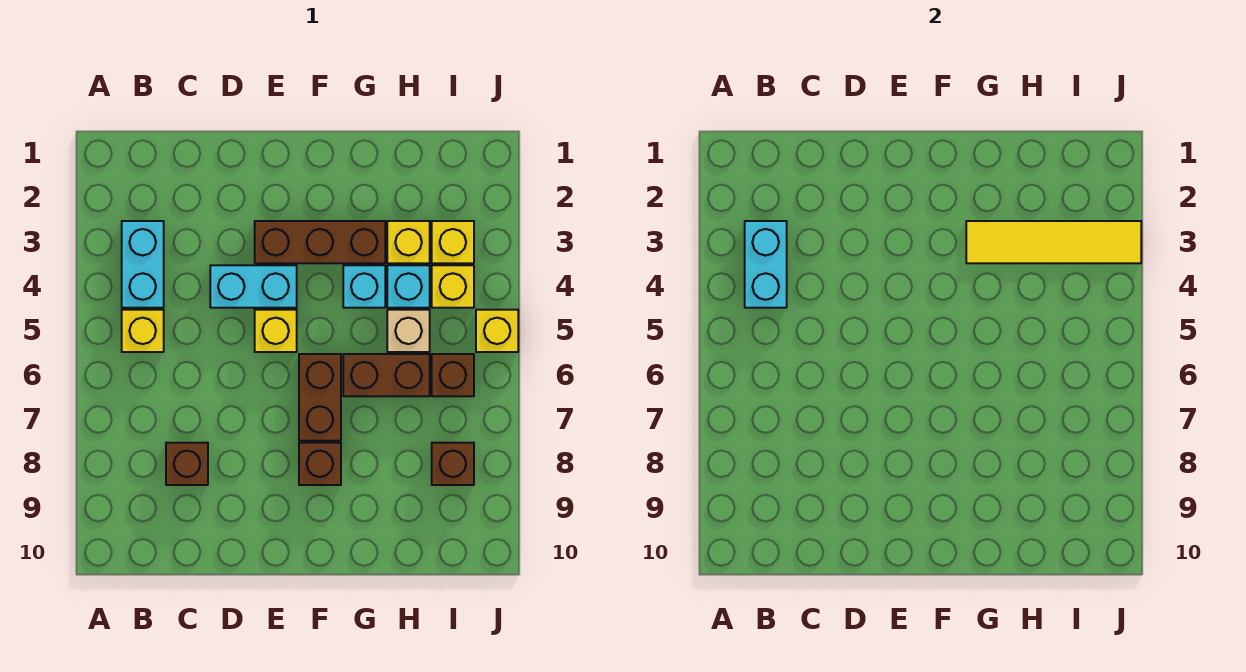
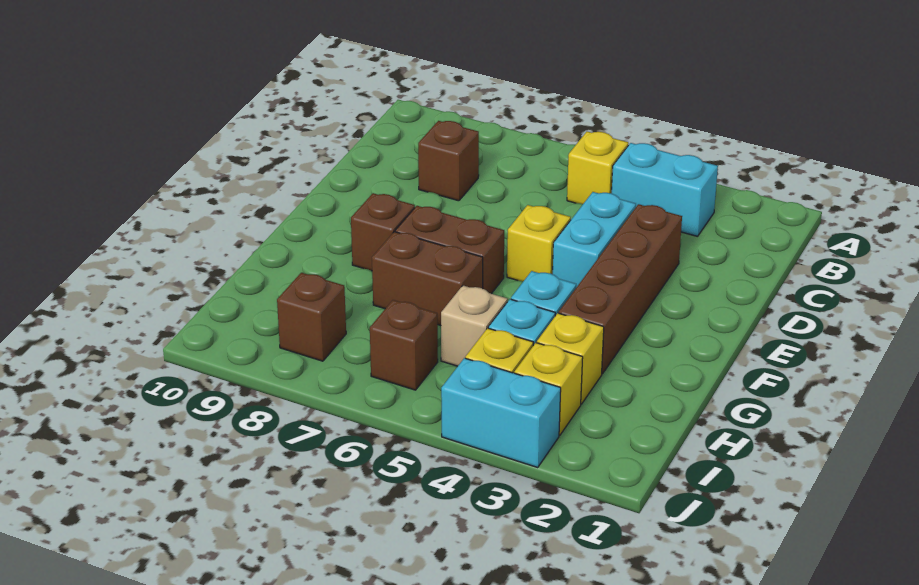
cyan 1x2 brick [745,221,787,308] -> cyan 1x2 brick moved to [441,358,561,467]
brown 1x3 brick [255,221,385,263] -> brown 1x4 brick [559,204,682,374]
yellow 1x4 tile [966,221,1141,263] -> none
brown 1x2 brick [343,354,430,396] -> brown 1x2 brick turned to [372,232,483,325]
yellow 1x1 brick [476,310,518,352] -> none

